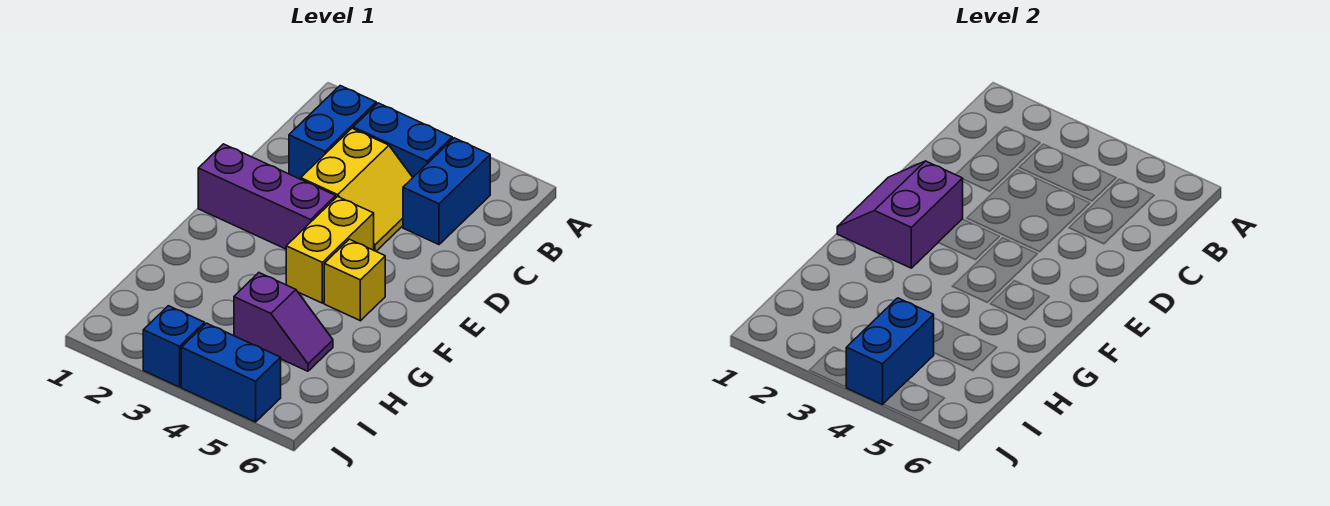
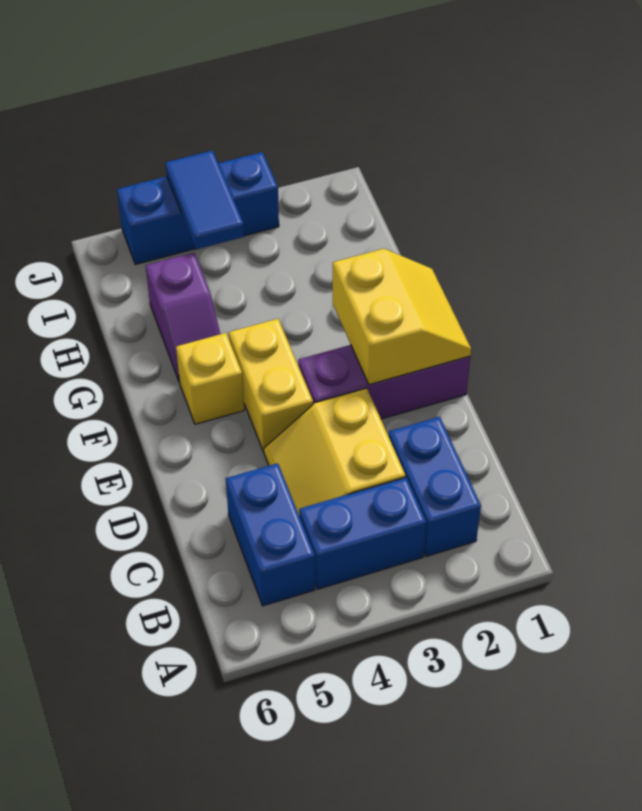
purple 2x2 slope [837,161,963,268] -> yellow 2x2 slope [333,249,471,385]
purple 1x2 slope [234,273,333,371] -> purple 1x2 slope turned to [146,253,220,382]
blue 1x2 brick [846,298,934,405] -> blue 1x2 tile [165,150,244,249]

